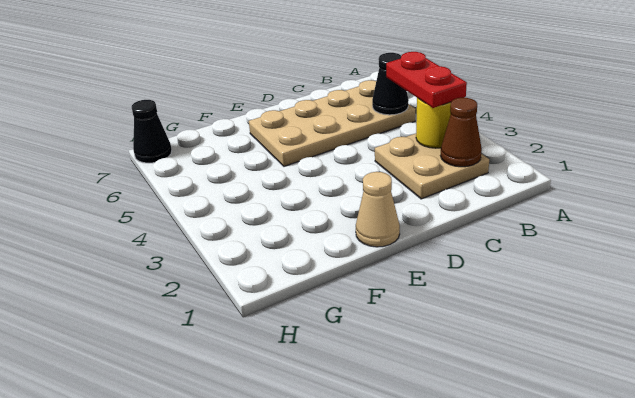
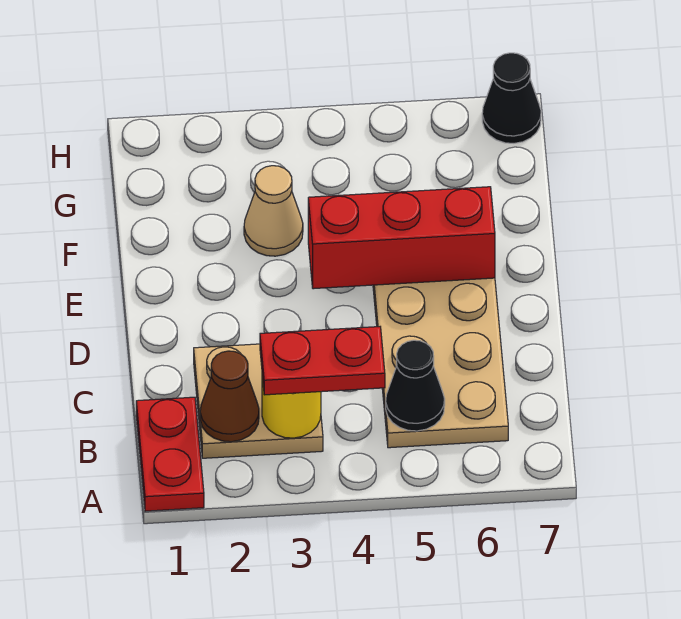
none -> red 1x2 plate [136,397,204,511]
tan 1x1 cone [356,172,400,247] -> tan 1x1 cone moved to [244,166,303,256]
none -> red 1x3 brick [308,187,495,289]

